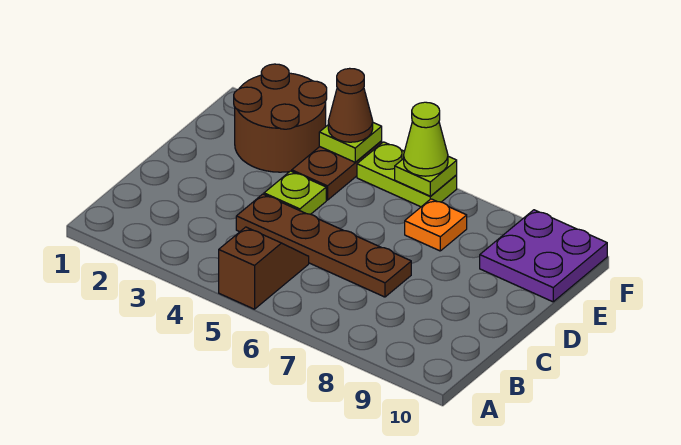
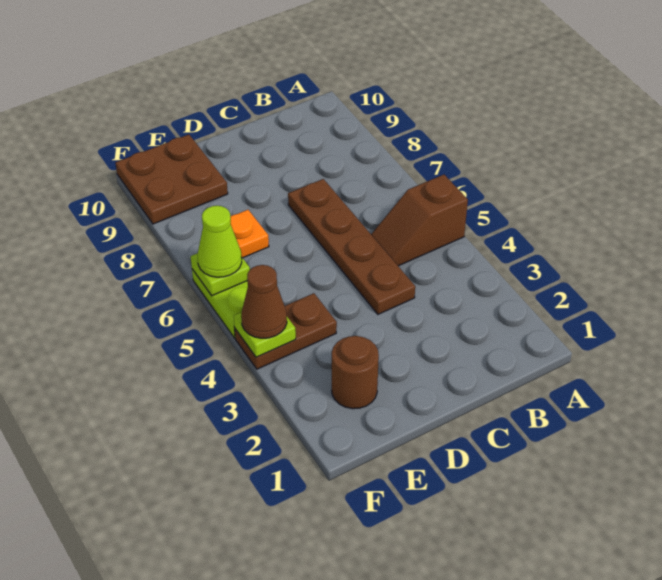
lime 1x1 plate [264,171,326,214] -> none
brown 2x2 round brick [234,64,327,172] -> brown 1x1 round brick [332,336,379,409]
purple 2x2 plate [480,210,607,302] -> brown 2x2 plate [115,135,228,224]

